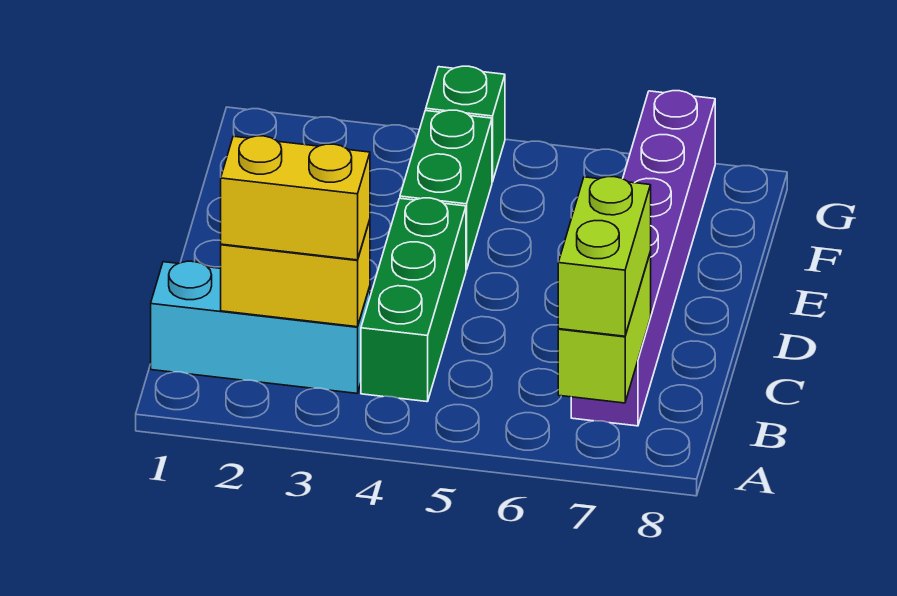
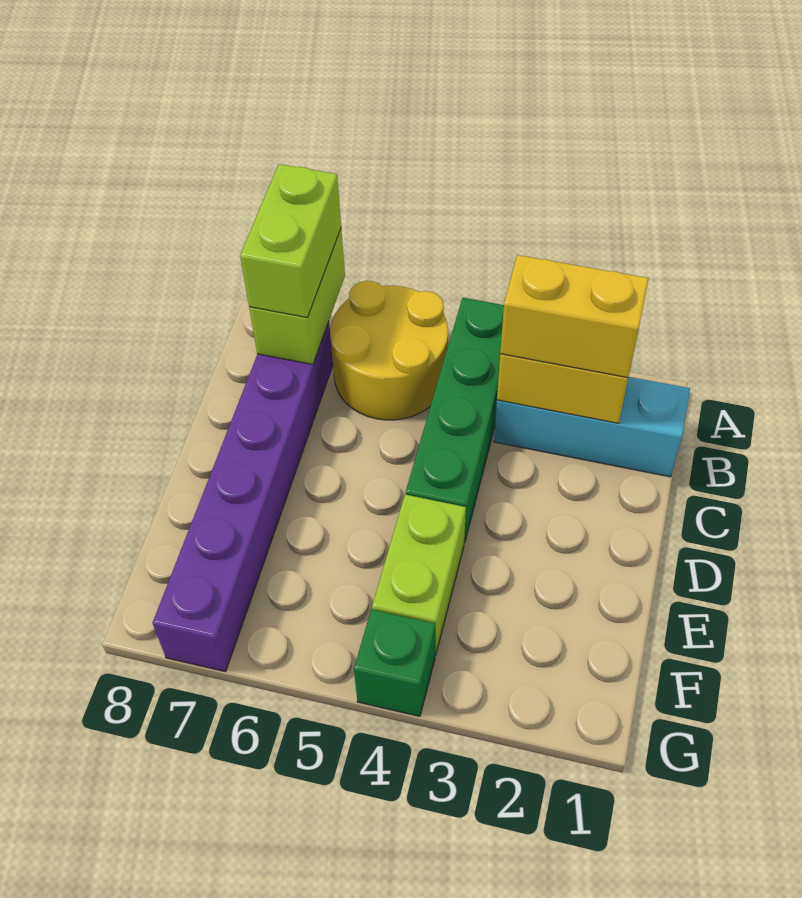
none -> yellow 2x2 round brick [330,281,448,420]
green 1x3 brick [361,198,466,402] -> green 1x4 brick [406,298,504,543]
green 1x2 brick [400,110,492,270] -> lime 1x2 brick [372,494,466,656]

